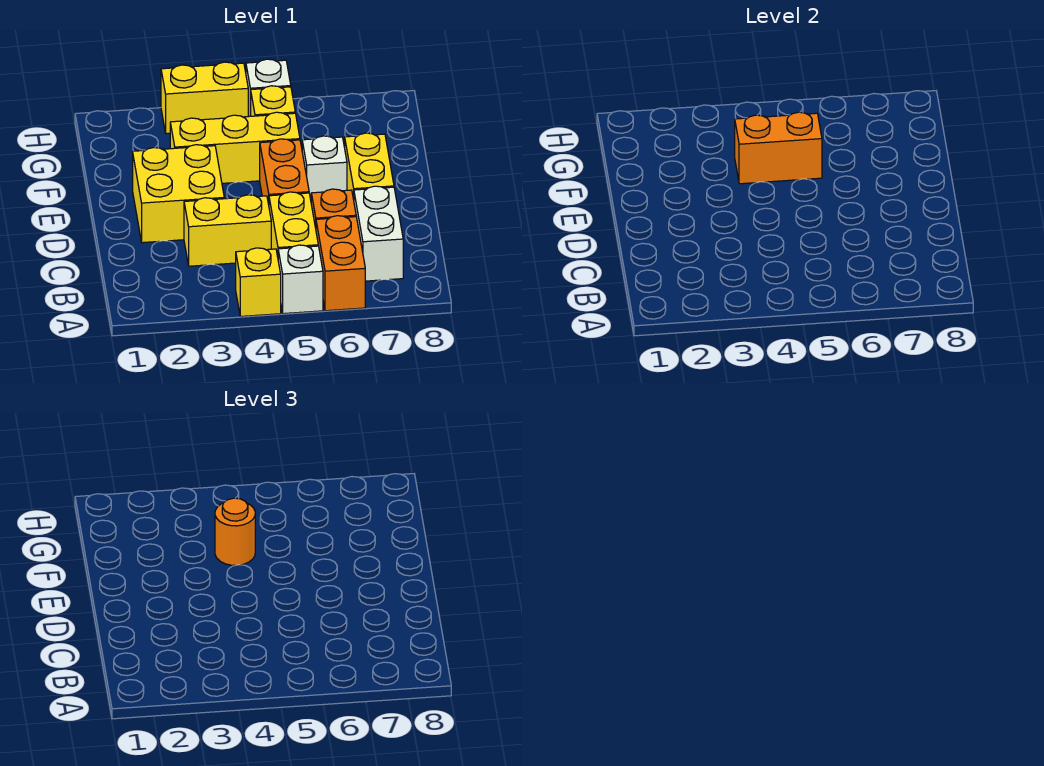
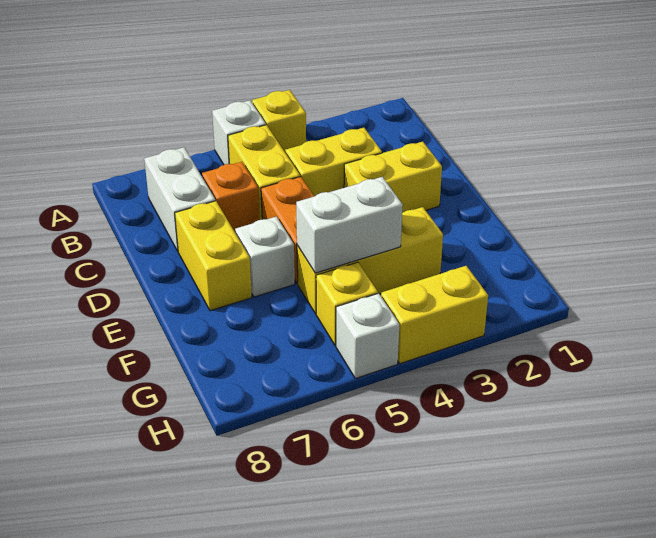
orange 1x2 brick [316,216,365,311] -> none
yellow 2x2 brick [133,145,224,243] -> yellow 1x2 brick [344,142,442,213]
orange 1x2 brick [735,112,822,184] -> white 1x2 brick [296,177,403,273]
orange 1x1 round brick [215,498,255,565] -> none

